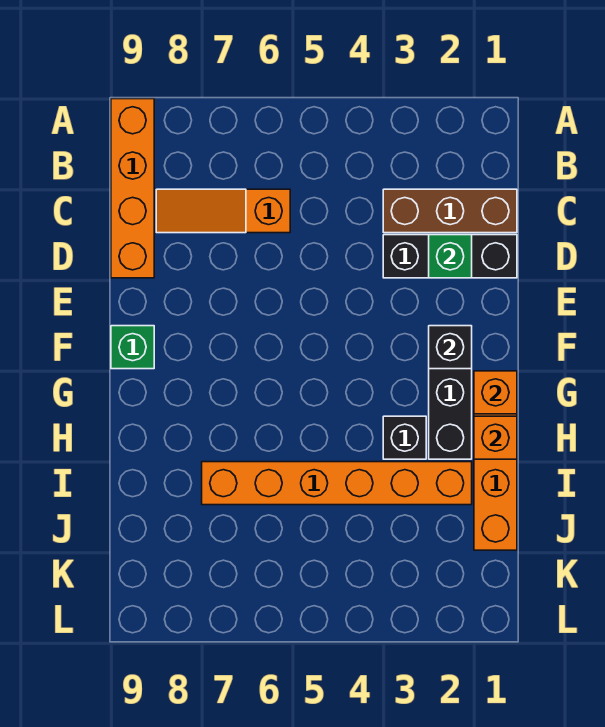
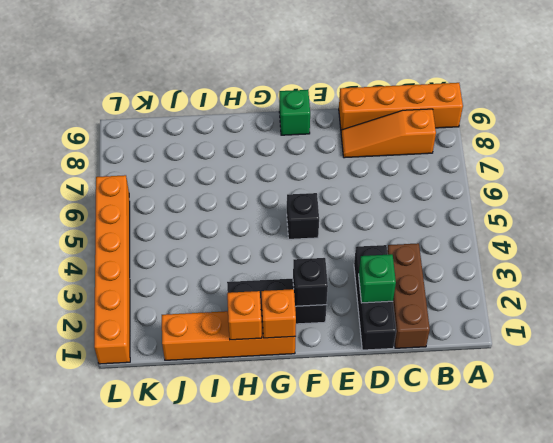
orange 1x3 slope [156,189,290,233] -> orange 1x3 slope turned to [341,109,436,158]
black 1x1 brick [383,416,426,459] -> black 1x1 brick moved to [287,193,319,239]
orange 1x6 brick [202,462,472,505] -> orange 1x6 brick moved to [94,175,130,364]

